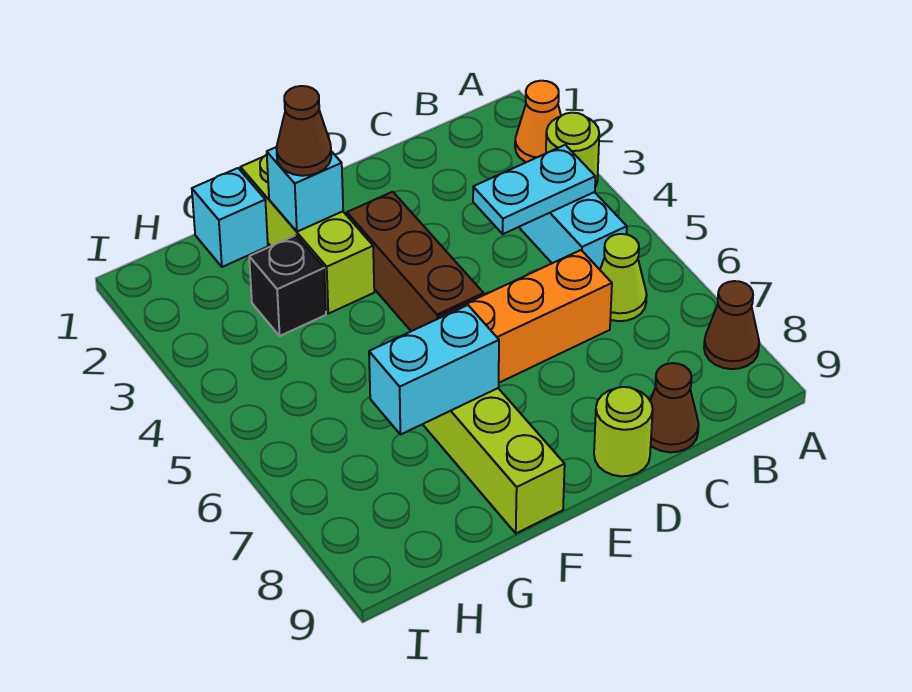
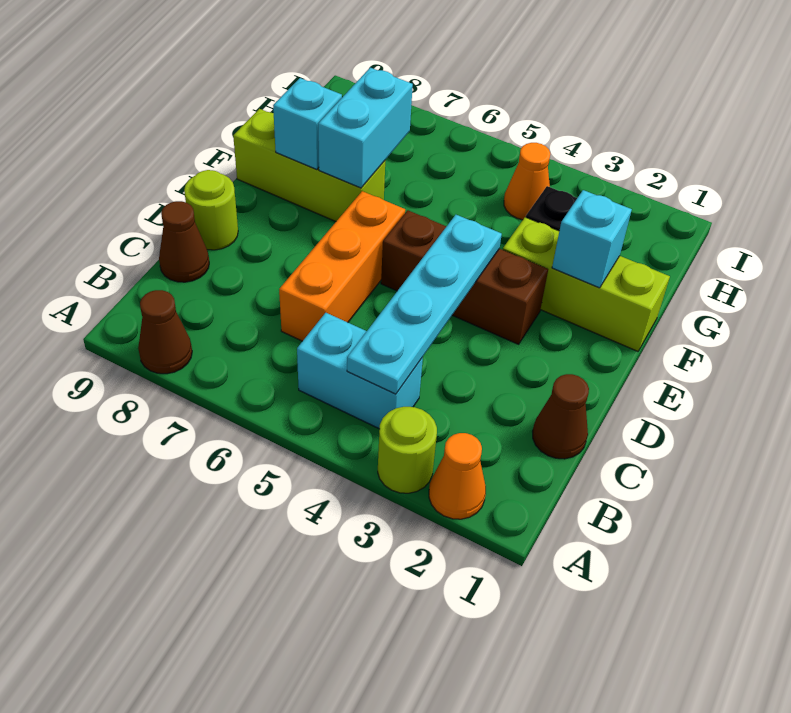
cyan 1x2 plate [473,145,595,234] -> cyan 1x4 plate [347,215,502,394]
lime 1x1 cone [600,234,647,321] -> none
brown 1x1 cone [276,86,331,176] -> brown 1x1 cone moved to [533,374,589,459]
cyan 1x1 brick [192,168,268,267] -> cyan 1x1 brick moved to [273,78,342,170]
none -> orange 1x1 cone [504,143,550,220]

